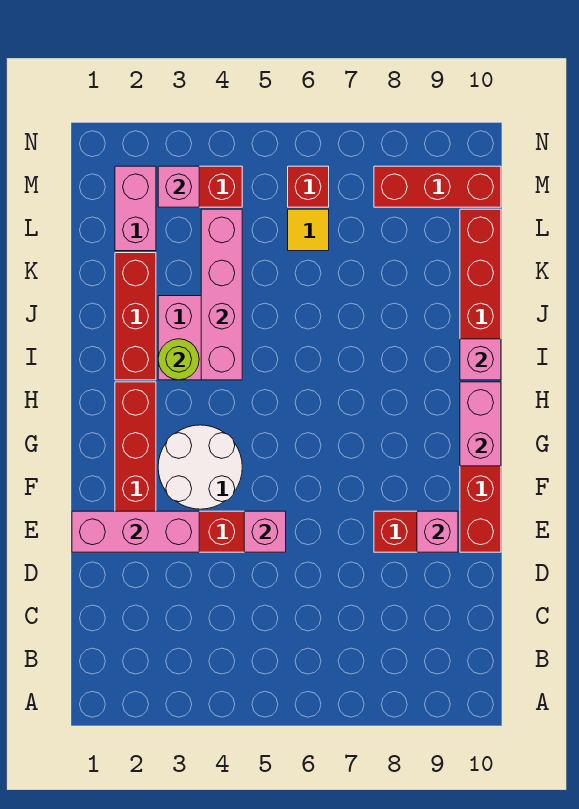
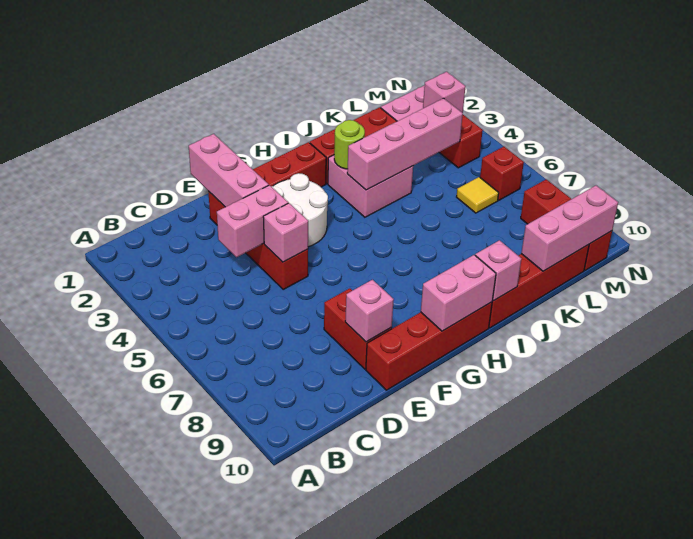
none -> pink 1x2 brick [217,185,288,257]
none -> pink 1x3 brick [521,186,618,271]

